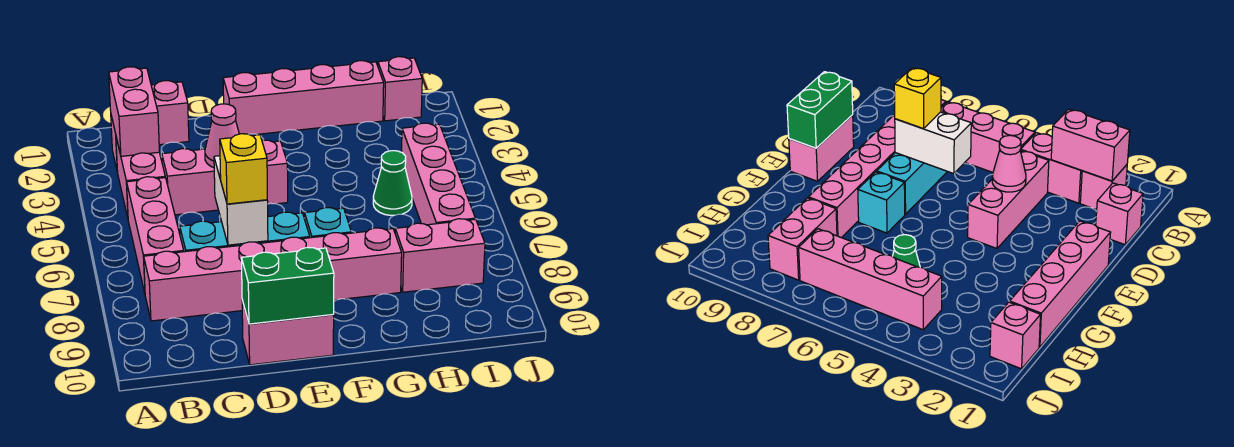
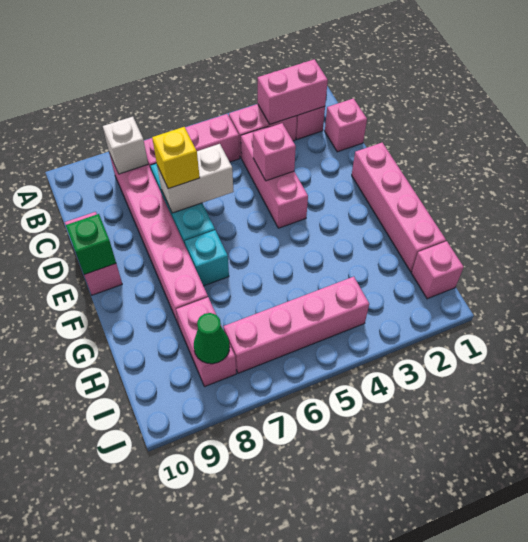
none -> white 1x1 brick [103,117,148,174]
pink 1x1 cone [205,104,239,168] -> pink 1x1 brick [253,123,296,181]
green 1x2 brick [241,247,334,324] -> green 1x1 brick [66,214,116,275]
green 1x1 cone [373,151,412,215] -> green 1x1 cone moved to [194,313,230,364]

